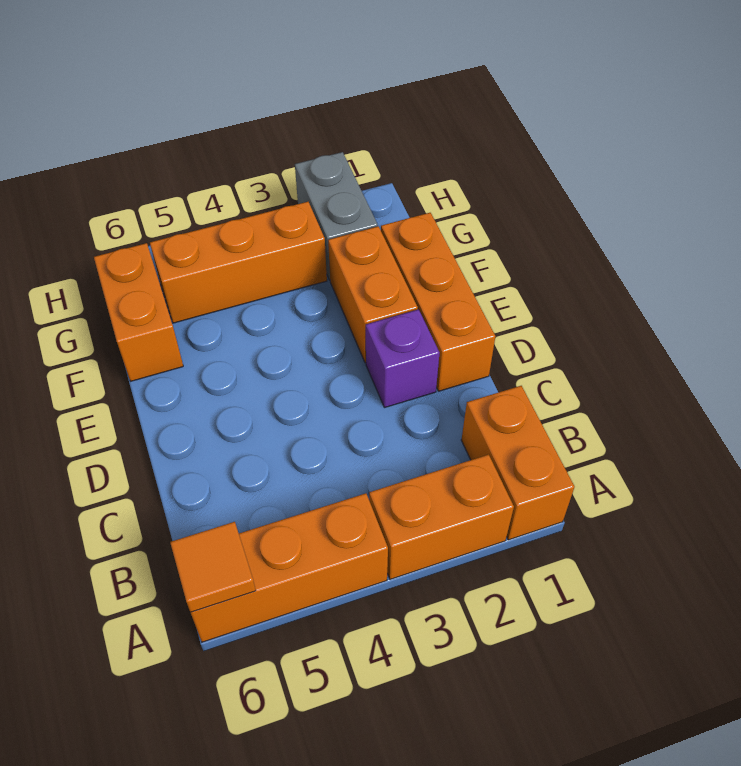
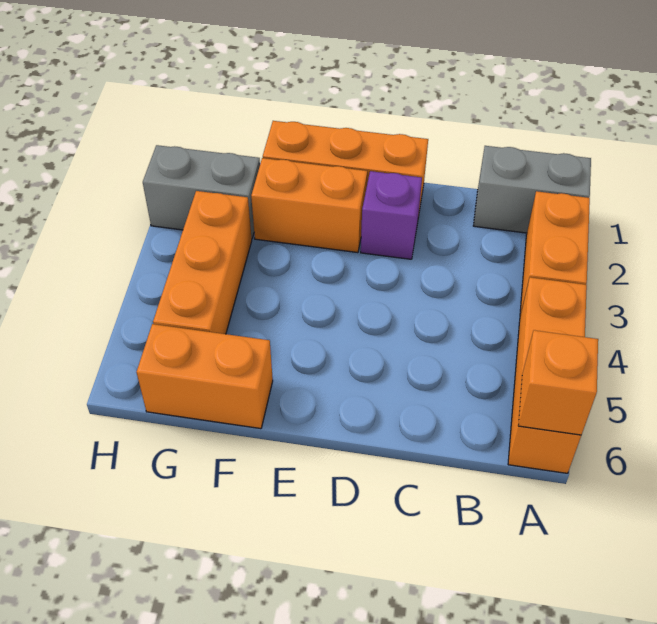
orange 1x2 brick [461,386,575,540] -> grey 1x2 brick [473,146,591,233]
orange 1x1 tile [170,522,256,612] -> orange 1x1 brick [518,330,598,435]

